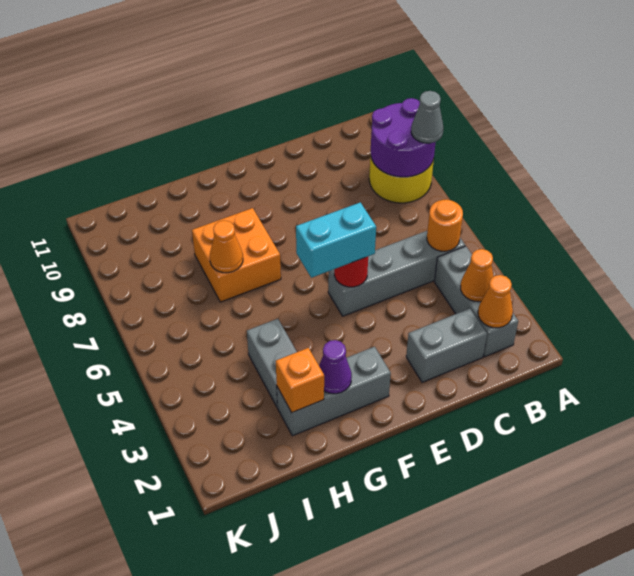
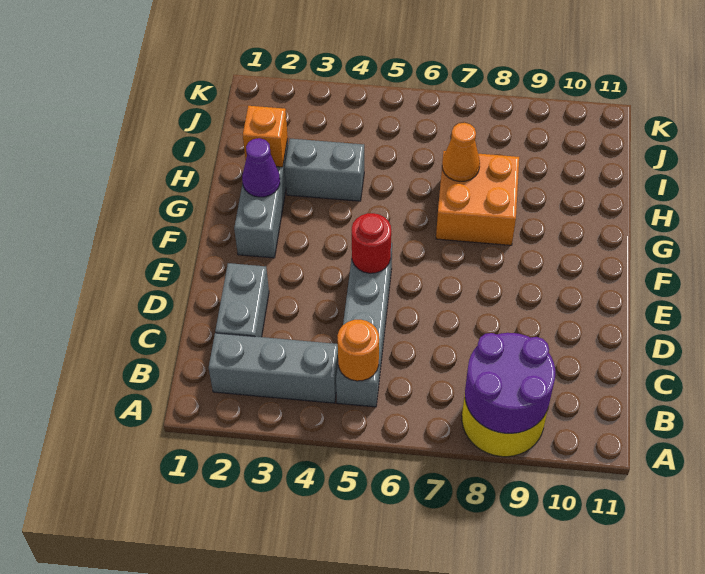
grey 1x1 cone [411,91,443,143] -> none
orange 1x1 cone [478,275,513,328] -> none
orange 1x1 cone [461,249,494,302] -> none
cyan 1x2 brick [296,202,376,278] -> none

